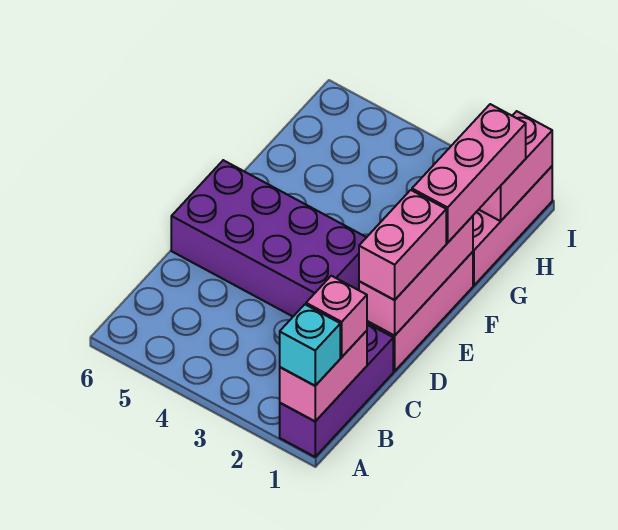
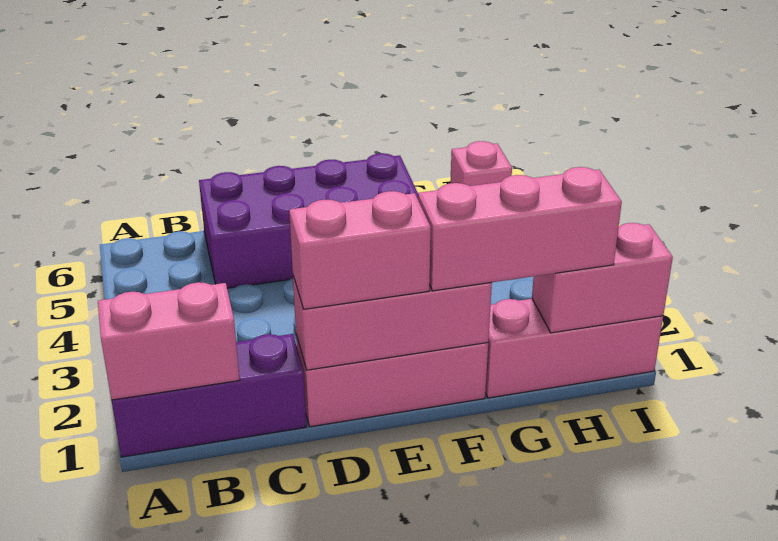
cyan 1x1 brick [280,304,340,386] -> none
pink 1x1 brick [306,276,367,357] -> pink 1x1 brick moved to [450,141,512,186]
purple 2x4 brick [171,160,367,316] -> purple 2x4 brick turned to [199,153,418,288]

